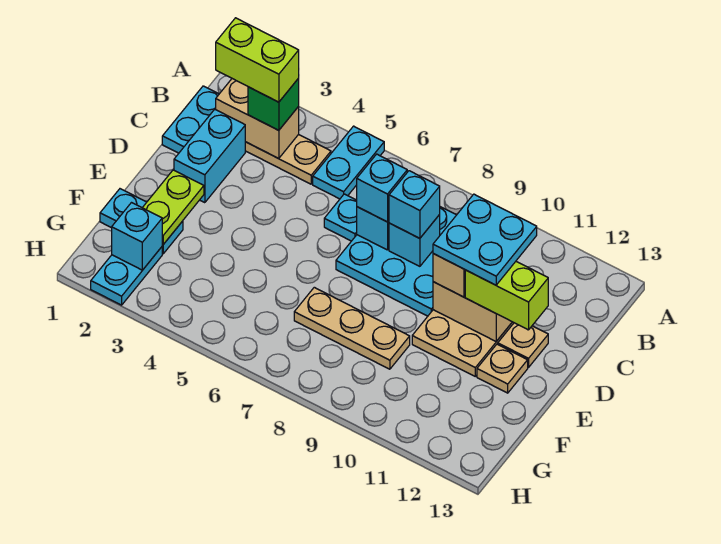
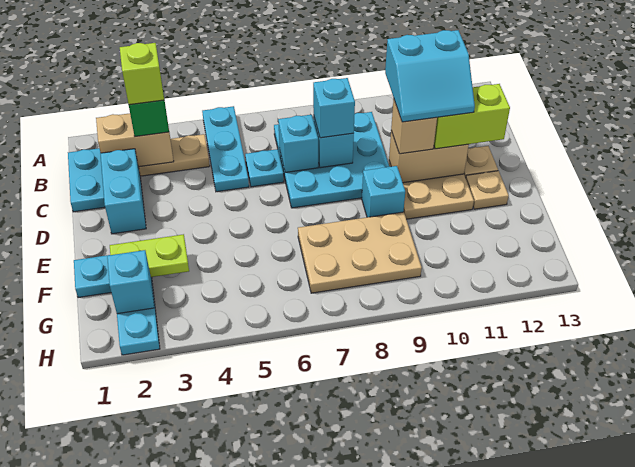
cyan 1x2 plate [313,126,384,199] -> cyan 1x3 plate [202,106,249,192]
lime 1x2 brick [216,18,299,102] -> lime 1x1 brick [120,43,164,105]
cyan 1x1 brick [357,154,407,222] -> cyan 1x1 brick moved to [362,166,405,217]
cyan 2x2 plate [433,194,537,285] -> cyan 2x2 slope [385,30,475,122]
lime 1x2 plate [143,170,204,244] -> lime 1x2 plate turned to [110,234,189,277]
tan 1x3 plate [294,287,410,369] -> tan 2x3 plate [298,212,422,293]

